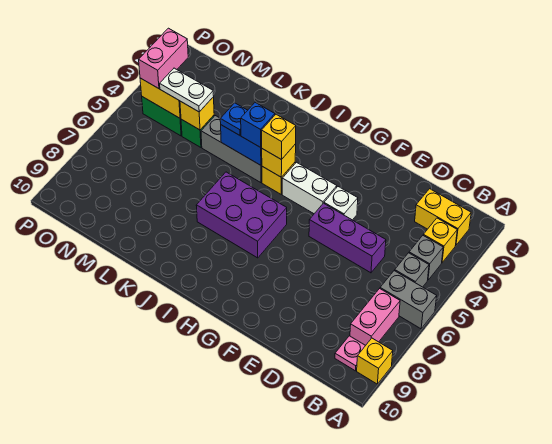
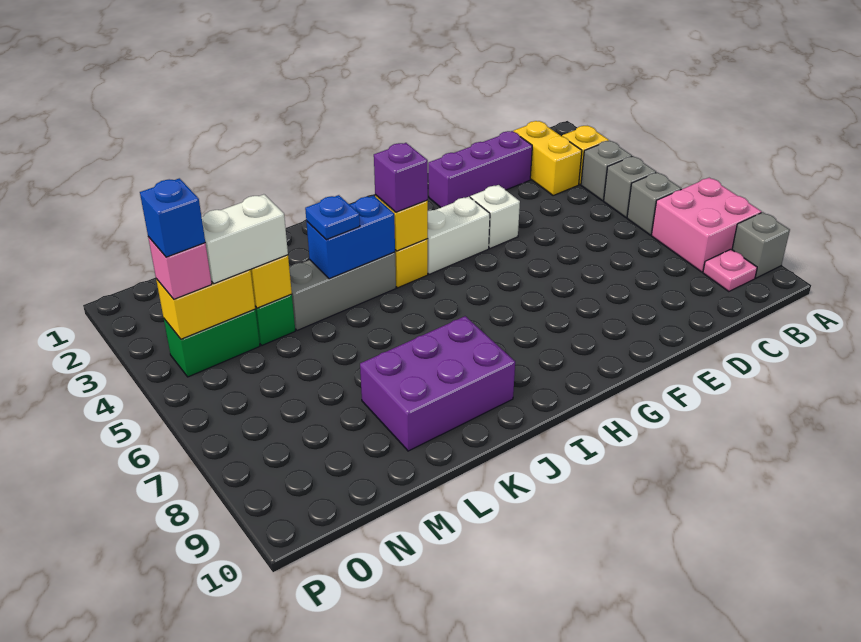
grey 1x2 brick [380,271,437,329] -> grey 1x1 brick [627,172,681,235]
yellow 1x1 brick [357,338,393,384] -> grey 1x1 brick [732,212,790,278]
yellow 1x2 brick [415,189,471,245] -> yellow 1x2 brick turned to [513,121,582,196]
pink 1x2 brick [350,289,400,345] -> pink 2x2 brick [651,178,761,272]
purple 1x3 brick [309,203,386,273] -> purple 1x3 brick moved to [428,131,532,208]
purple 2x3 brick [196,172,287,258] -> purple 2x3 brick moved to [360,316,515,451]
yellow 1x1 brick [262,114,296,160] -> purple 1x1 brick [374,143,428,212]
blue 1x1 brick [241,102,275,147] -> blue 1x1 brick moved to [140,178,205,257]
white 1x2 plate [160,68,214,112] -> white 1x2 brick [202,194,288,284]
pink 1x2 brick [139,28,188,89] -> pink 1x1 brick [148,237,212,299]

